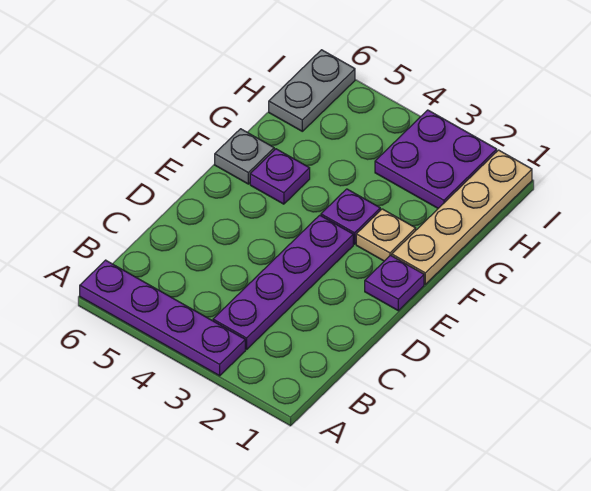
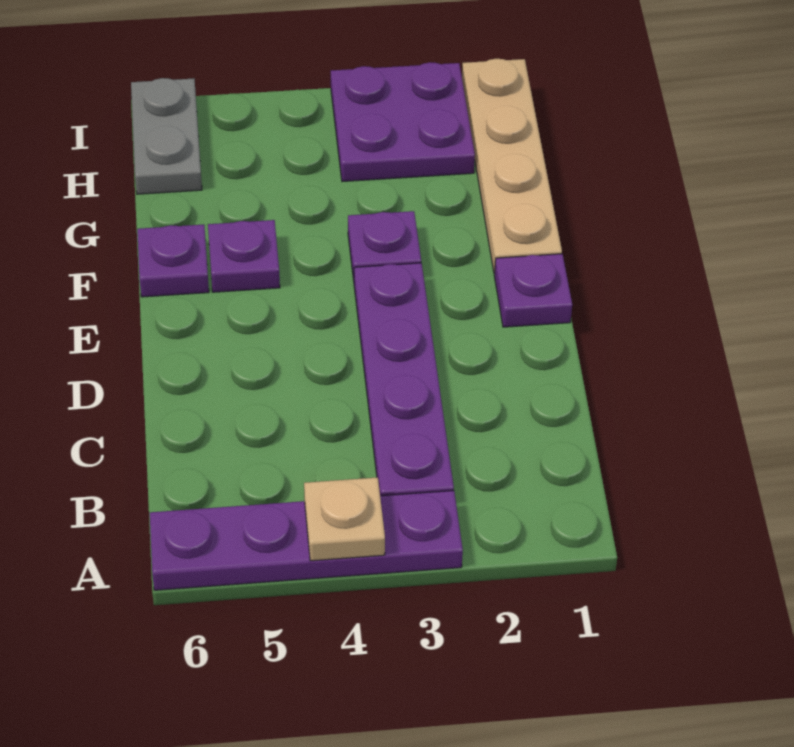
tan 1x1 plate [356,209,416,261] -> tan 1x1 plate moved to [304,477,385,561]
grey 1x1 plate [215,129,274,184] -> purple 1x1 plate [137,224,209,297]

